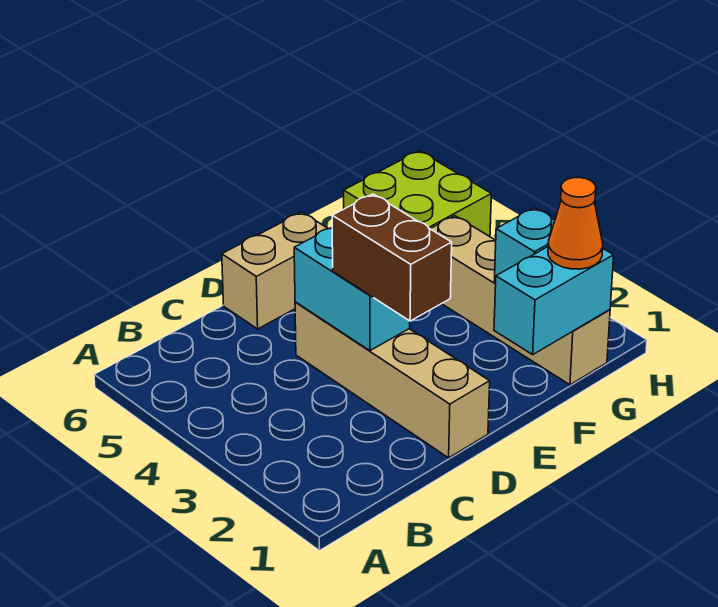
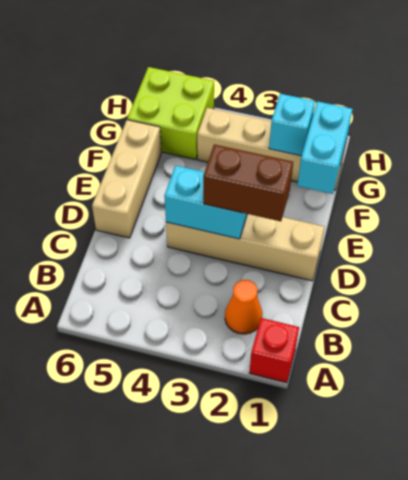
none -> red 1x1 brick [250,318,299,383]
tan 1x2 brick [222,212,328,329] -> tan 1x3 brick [92,120,161,238]
orange 1x1 cone [548,177,603,269] -> orange 1x1 cone moved to [225,280,262,334]

